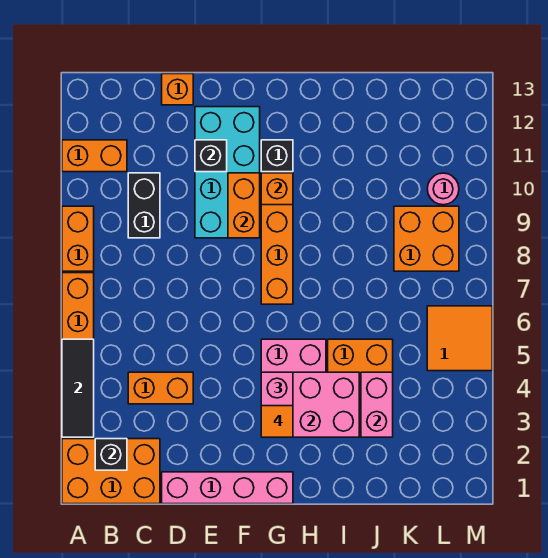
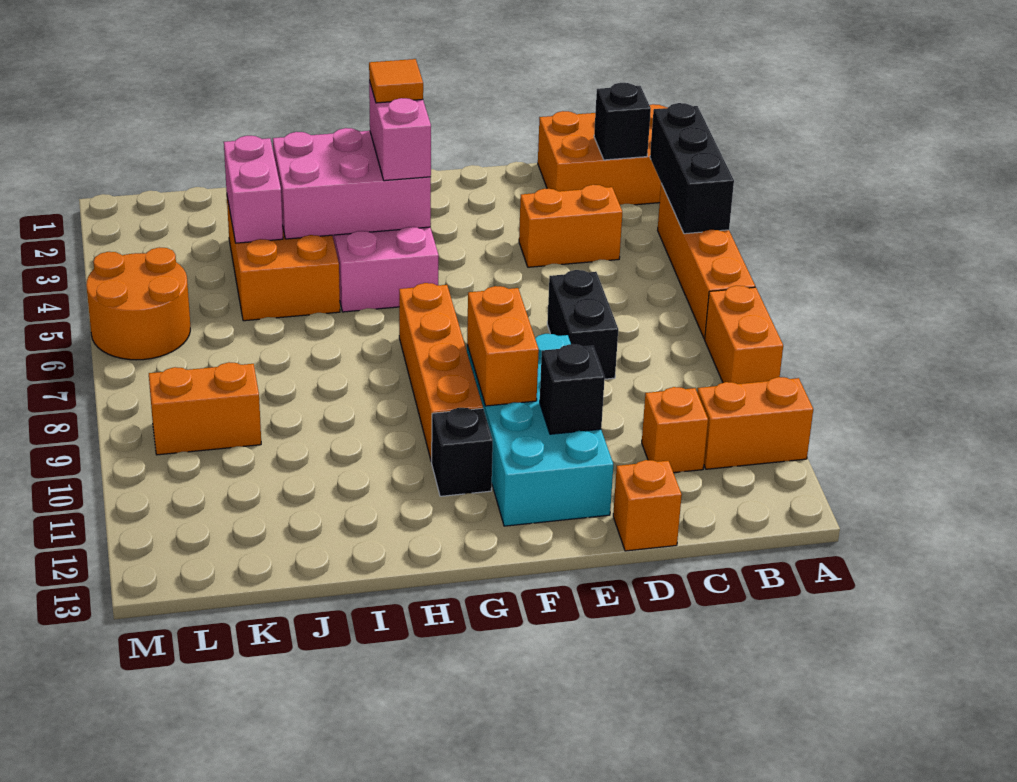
black 1x3 tile [62,339,94,437] -> black 1x3 brick [650,103,734,234]
black 1x2 brick [128,173,160,238] -> black 1x2 brick moved to [547,270,618,379]
pink 1x4 brick [162,472,293,504] -> none
orange 1x1 brick [261,173,293,205] -> orange 1x1 brick moved to [642,387,708,473]
orange 2x2 brick [394,206,459,271] -> orange 1x2 brick [149,362,261,455]
orange 2x2 tile [427,306,492,371] -> orange 2x2 round brick [86,247,190,360]
pink 1x1 round brick [427,173,459,205] -> none

